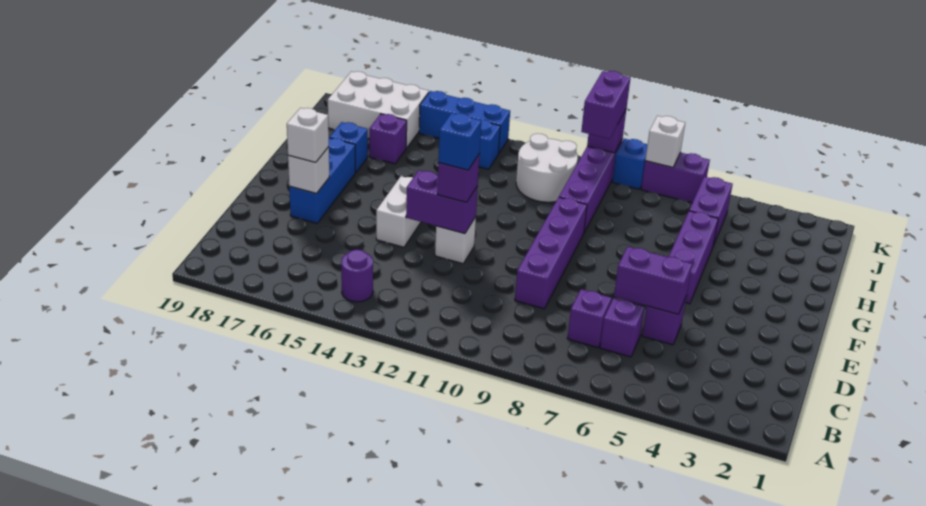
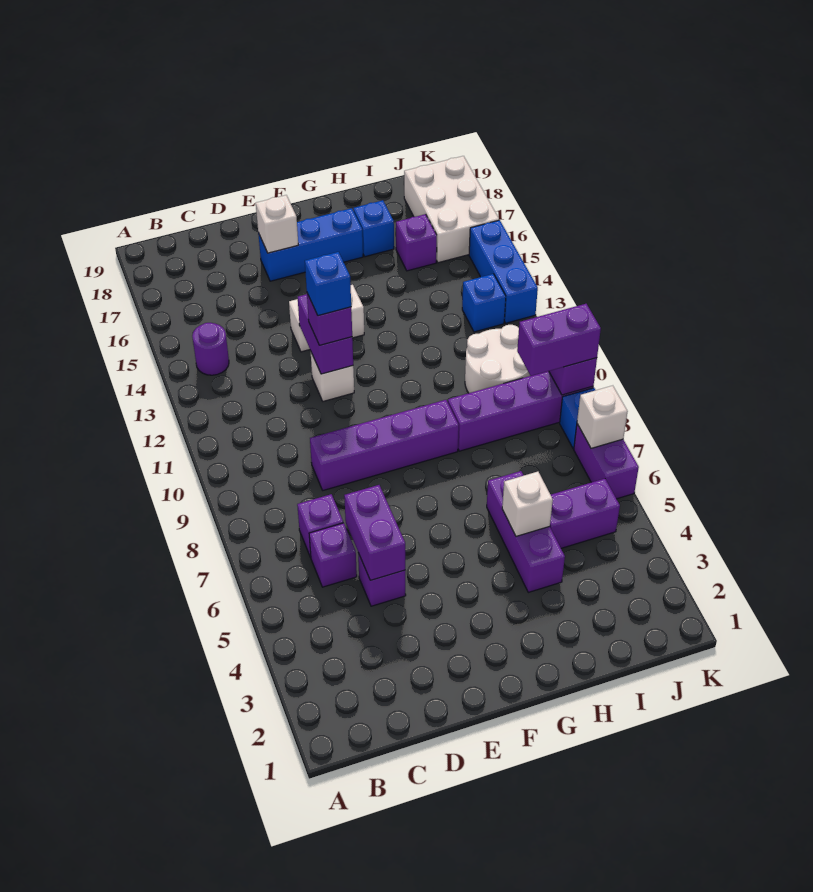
white 1x1 brick [287,108,329,162] -> white 1x1 brick moved to [502,472,553,536]
purple 1x3 brick [669,211,718,304] -> purple 1x3 brick turned to [487,471,565,592]

